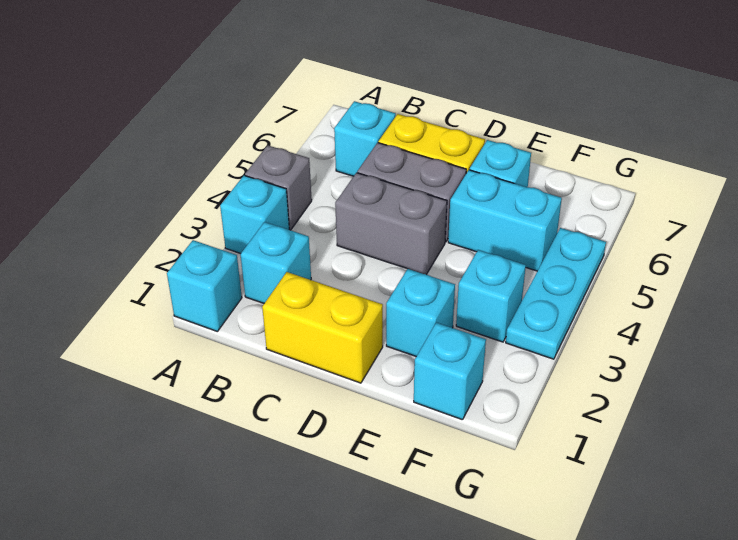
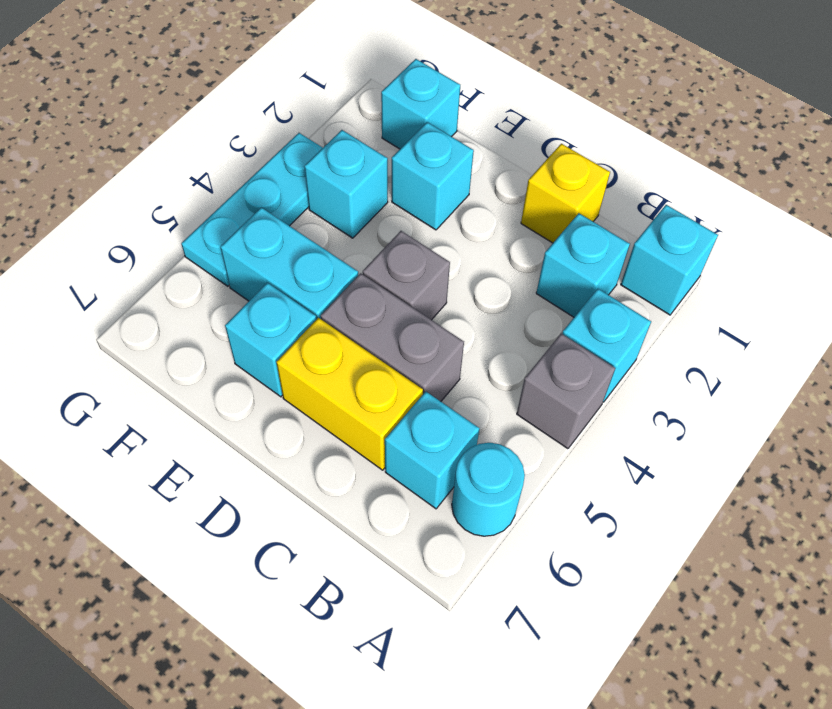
none -> cyan 1x1 round brick [452,443,525,536]
yellow 1x2 brick [262,272,383,383] -> yellow 1x1 brick [521,144,610,243]
grey 1x2 brick [335,173,447,274] -> grey 1x1 brick [363,231,450,320]

